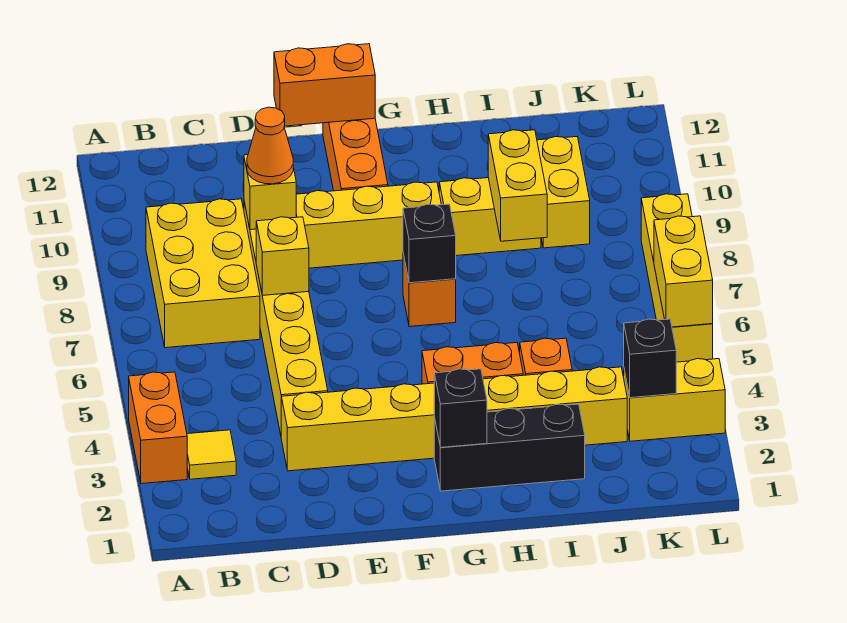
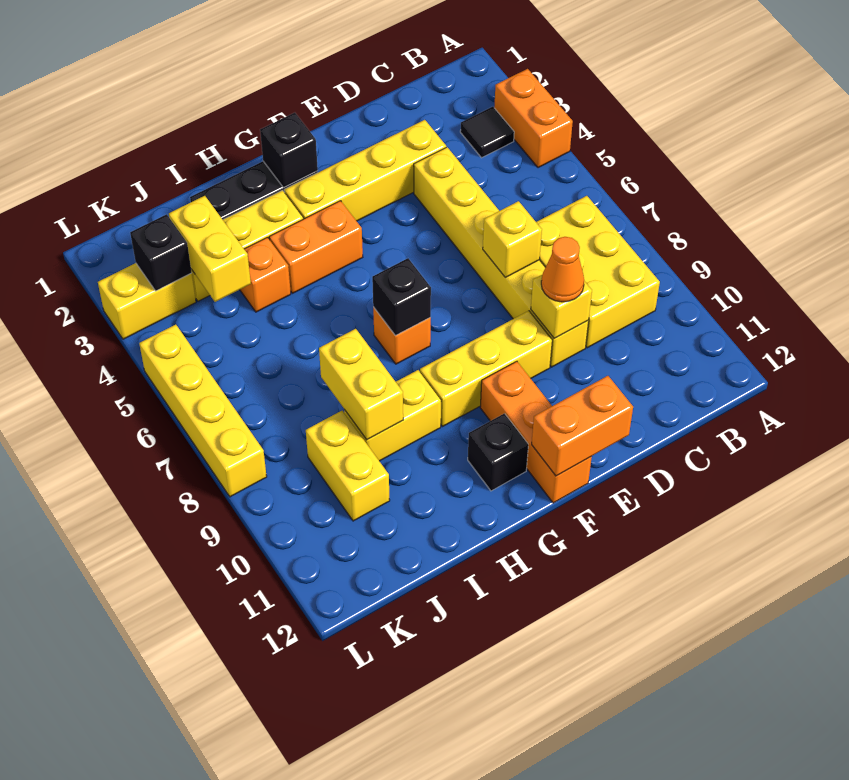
yellow 1x1 tile [187,430,236,479] -> black 1x1 tile [460,107,514,158]
none -> black 1x1 brick [468,413,528,491]
yellow 1x2 brick [654,216,713,327] -> yellow 1x2 brick moved to [169,196,251,302]

